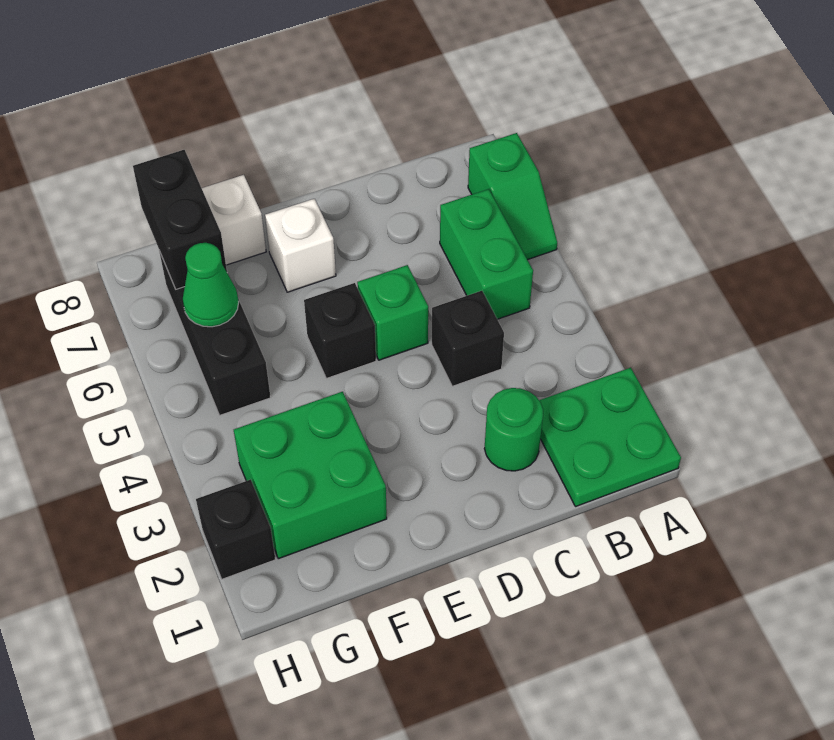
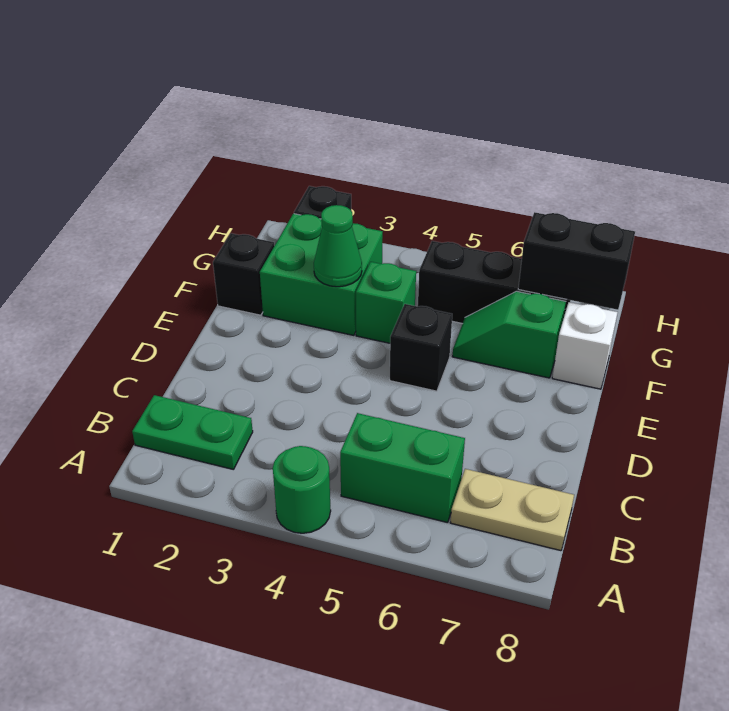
green 2x2 plate [539,368,681,507] -> green 1x2 plate [132,395,253,470]
green 1x2 slope [468,133,557,260] -> green 1x2 slope moved to [452,291,566,378]
none -> tan 1x2 plate [450,469,574,551]
green 1x1 round brick [484,388,543,471] -> green 1x1 round brick moved to [273,446,331,533]
black 1x1 brick [431,291,504,386] -> black 1x1 brick moved to [213,233,274,315]
green 1x1 brick [357,265,428,360] -> green 1x1 brick moved to [356,262,416,343]
white 1x1 brick [265,199,336,292] -> none
green 1x1 cone [183,243,239,327] -> green 1x1 cone moved to [314,205,362,287]

